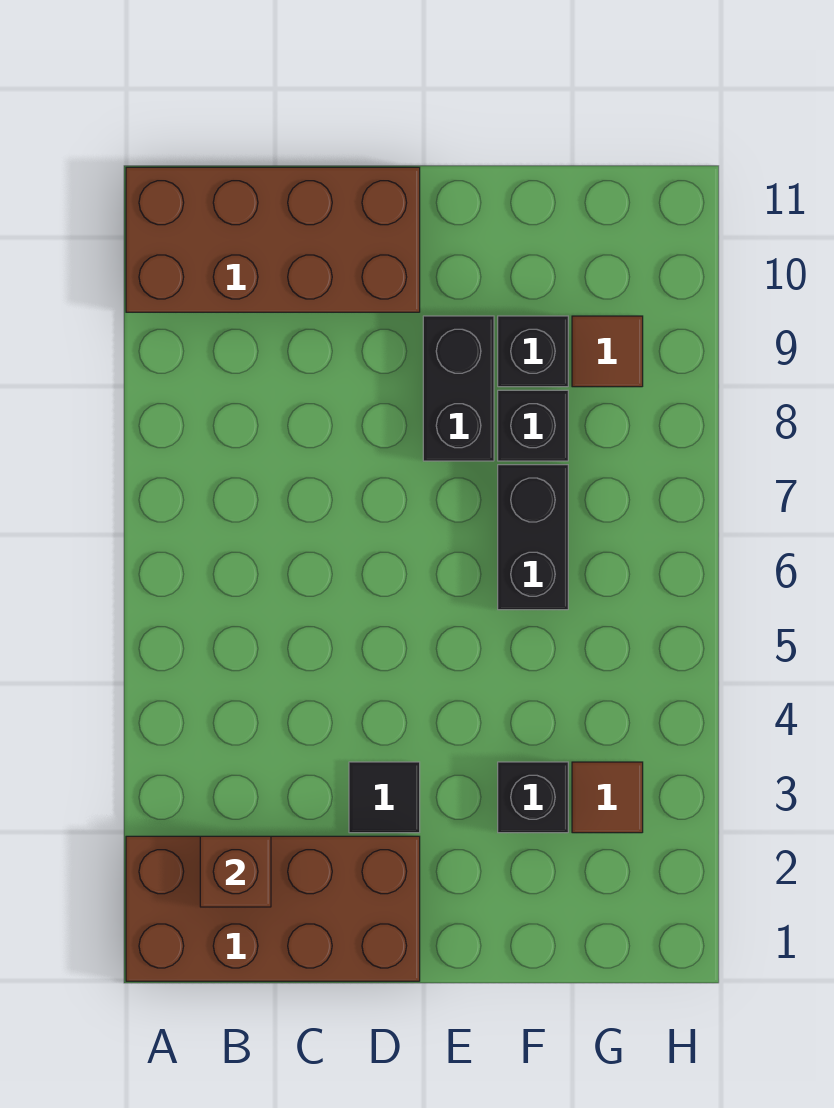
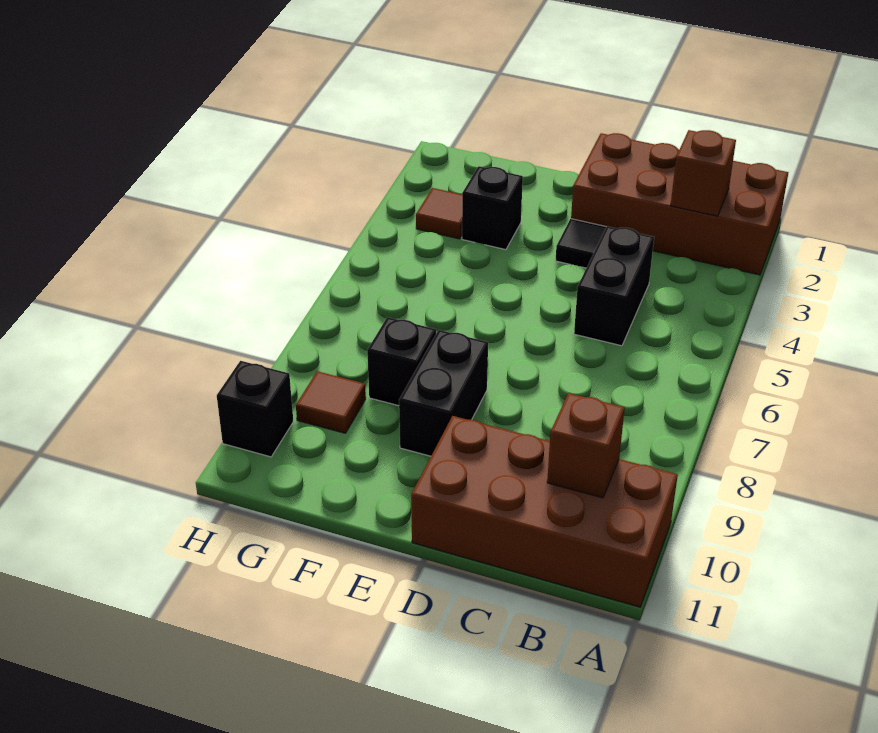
none -> brown 1x1 brick [547,393,625,498]
black 1x2 brick [498,465,568,610] -> black 1x2 brick moved to [574,226,654,346]
black 1x1 brick [498,316,568,387] -> black 1x1 brick moved to [217,361,293,457]

